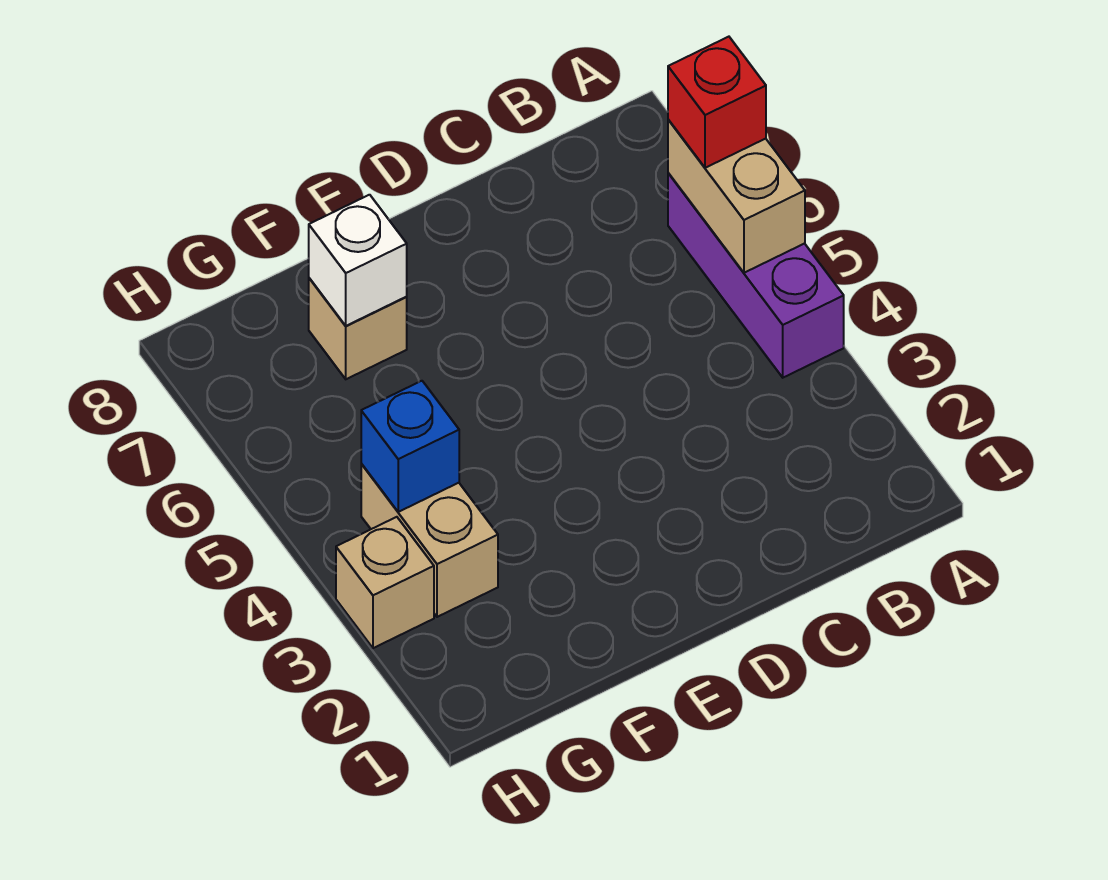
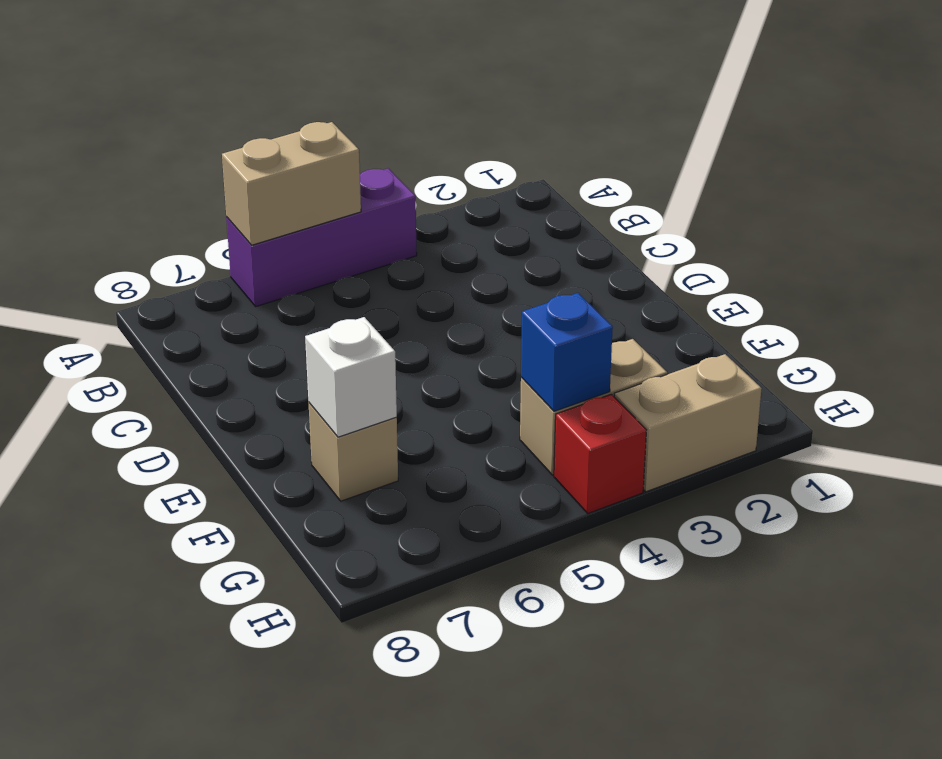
red 1x1 brick [668,37,766,168] -> red 1x1 brick moved to [554,394,646,513]
tan 1x1 brick [336,517,434,648] -> tan 1x2 brick [614,354,762,492]

